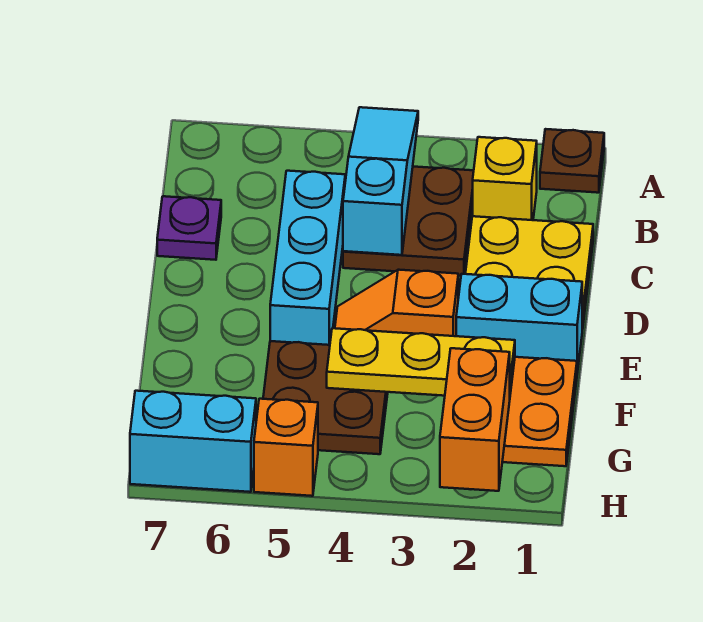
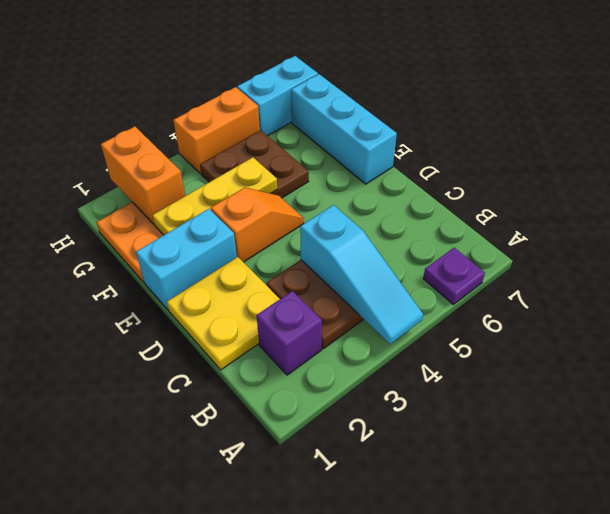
brown 1x1 plate [540,129,604,193] -> none
yellow 1x1 brick [473,137,537,220] -> purple 1x1 brick [257,291,322,375]
cyan 1x3 brick [270,171,345,345] -> cyan 1x3 brick moved to [291,74,397,184]
purple 1x1 plate [157,196,221,260] -> purple 1x1 plate moved to [423,248,485,304]
orange 1x1 brick [254,399,318,496] -> orange 1x2 brick [173,87,260,174]

